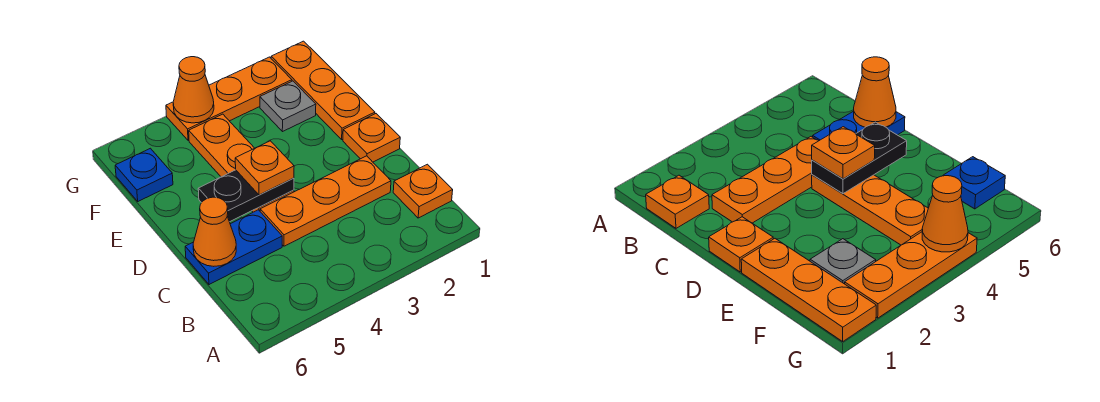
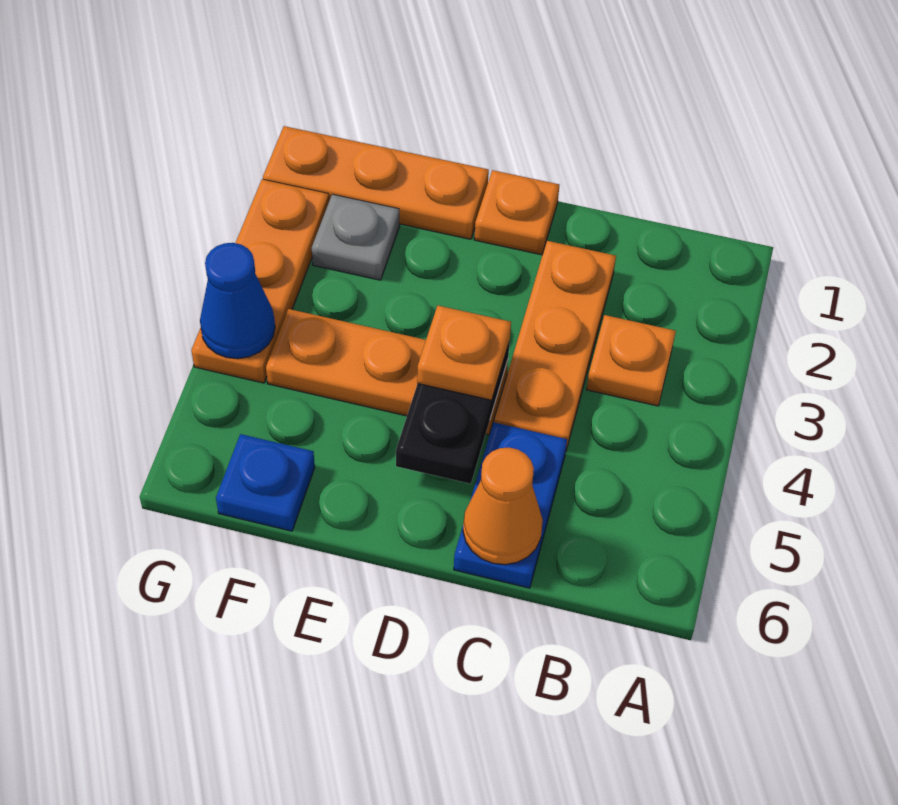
orange 1x1 plate [393,164,453,218] -> orange 1x1 plate moved to [586,315,676,406]
orange 1x1 cone [173,57,214,123] -> blue 1x1 cone [200,243,275,359]

